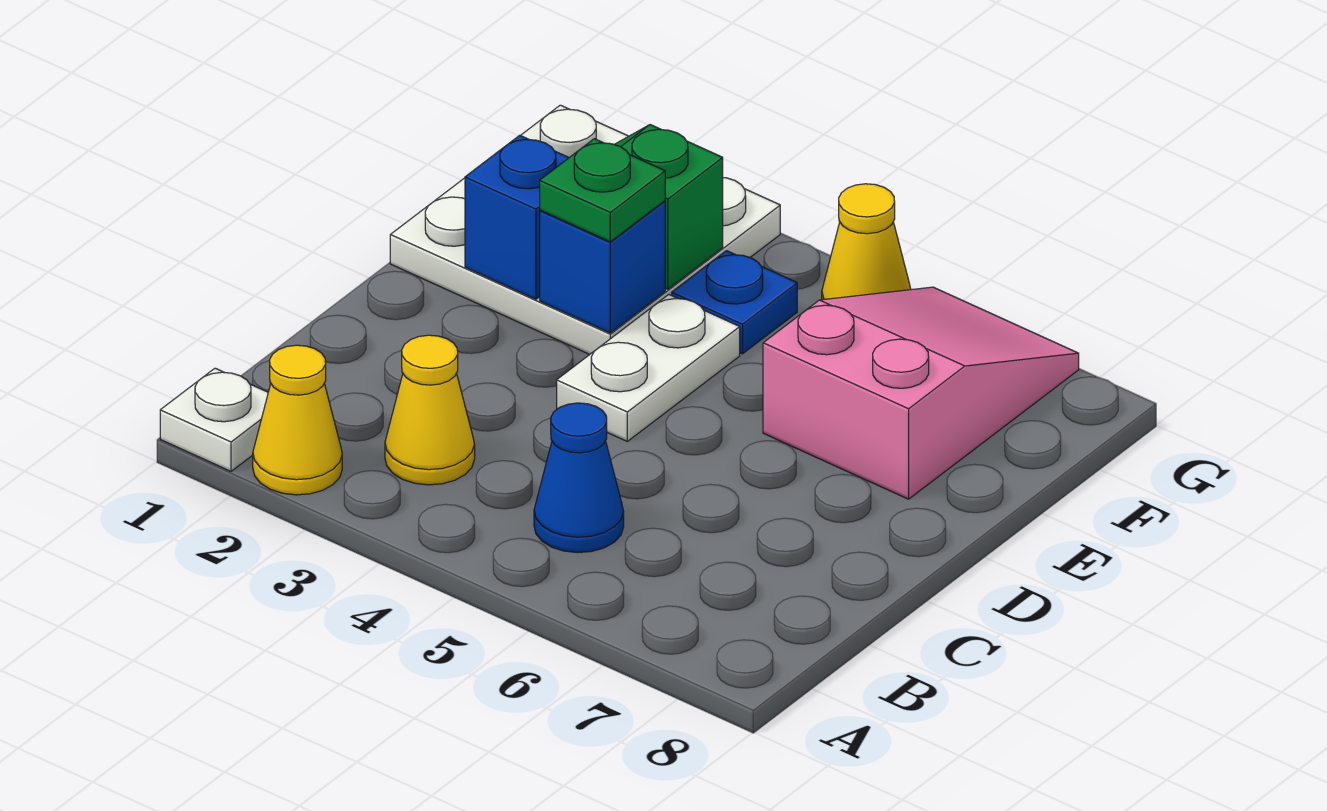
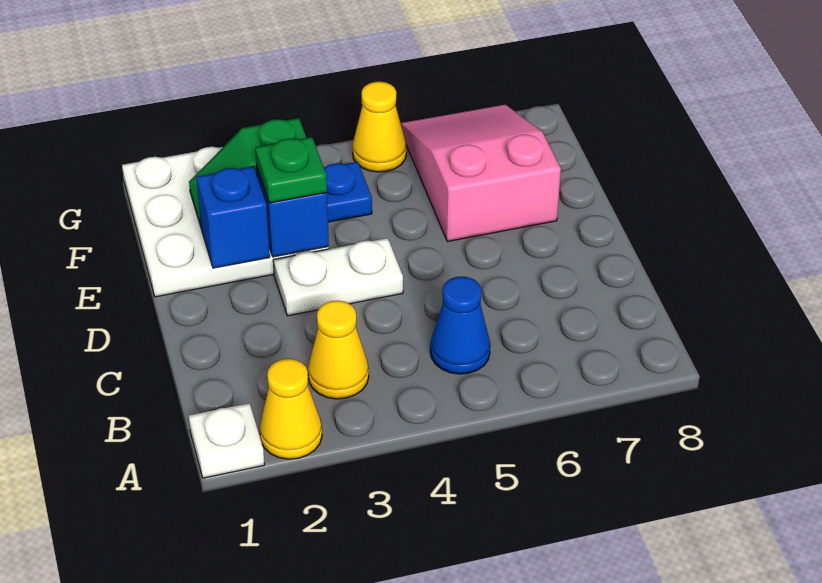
white 1x2 plate [557,295,740,441] -> white 1x2 plate turned to [273,238,403,316]

